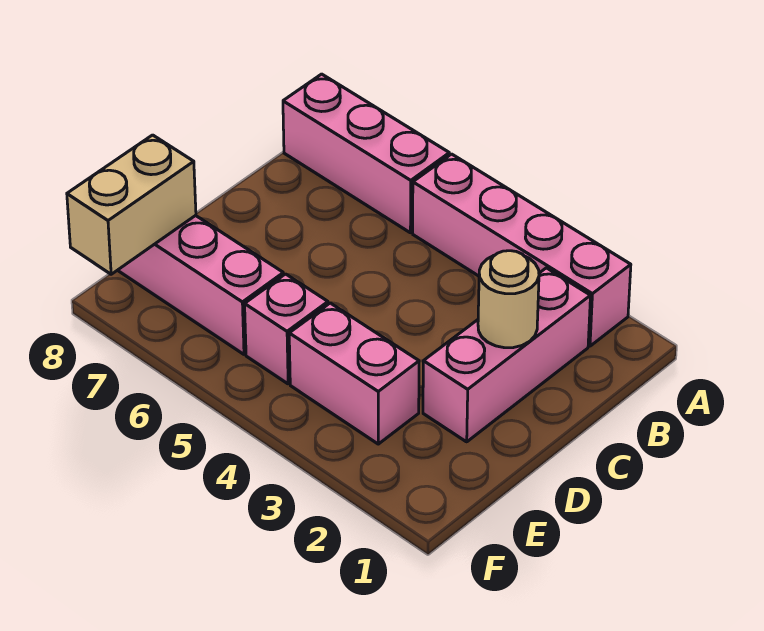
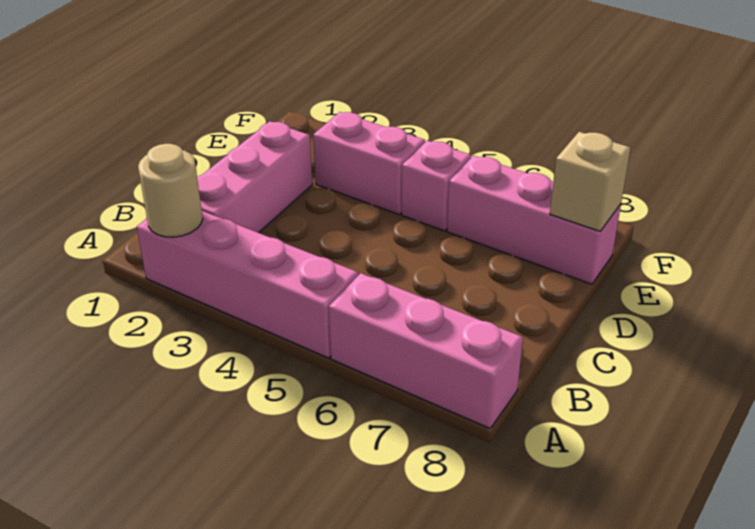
tan 1x1 round brick [478,251,539,348] -> tan 1x1 round brick moved to [138,144,203,237]
tan 1x2 brick [67,135,196,274] -> tan 1x1 brick [550,132,631,231]

